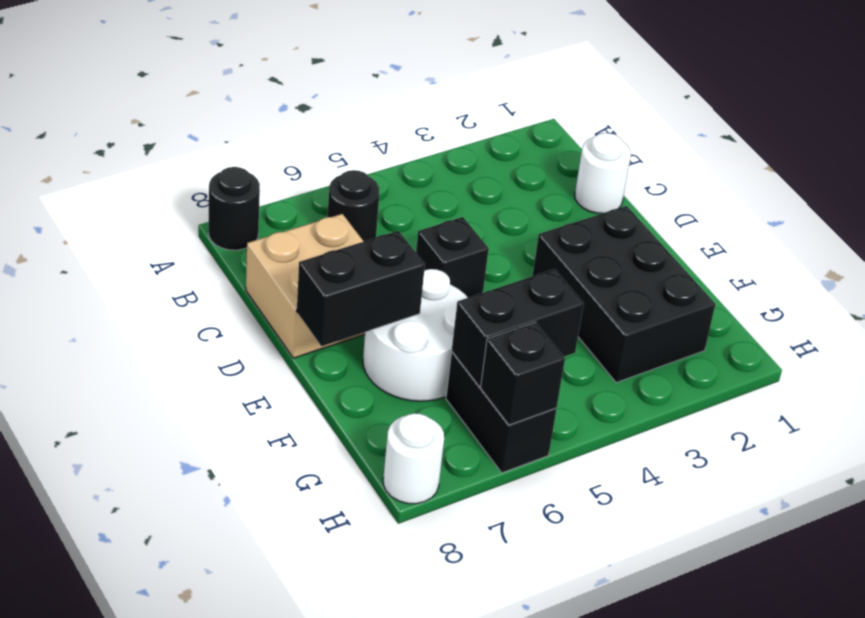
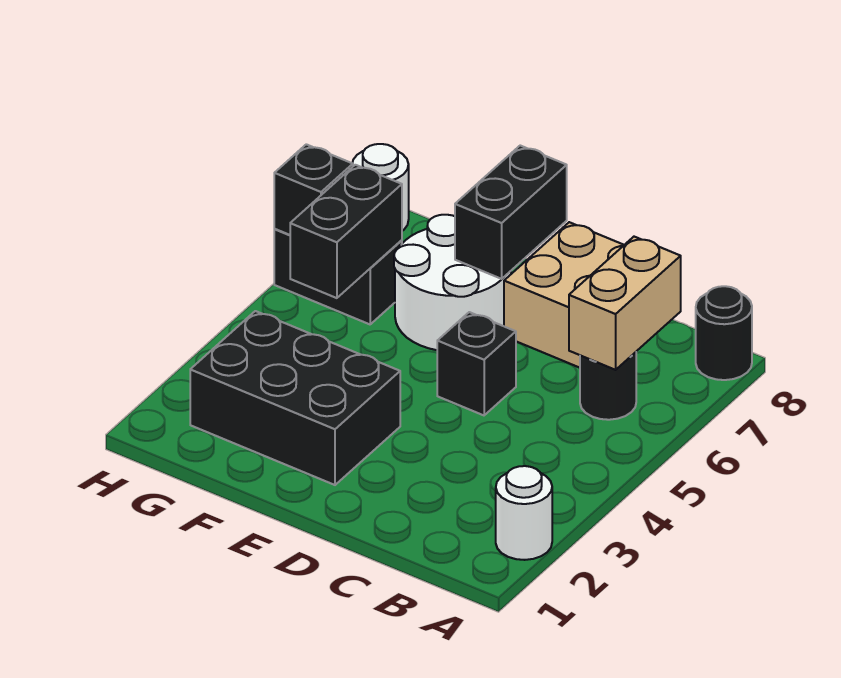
none -> tan 1x2 brick [569,237,681,370]
white 1x1 round brick [575,133,631,213] -> white 1x1 round brick moved to [496,466,552,560]

